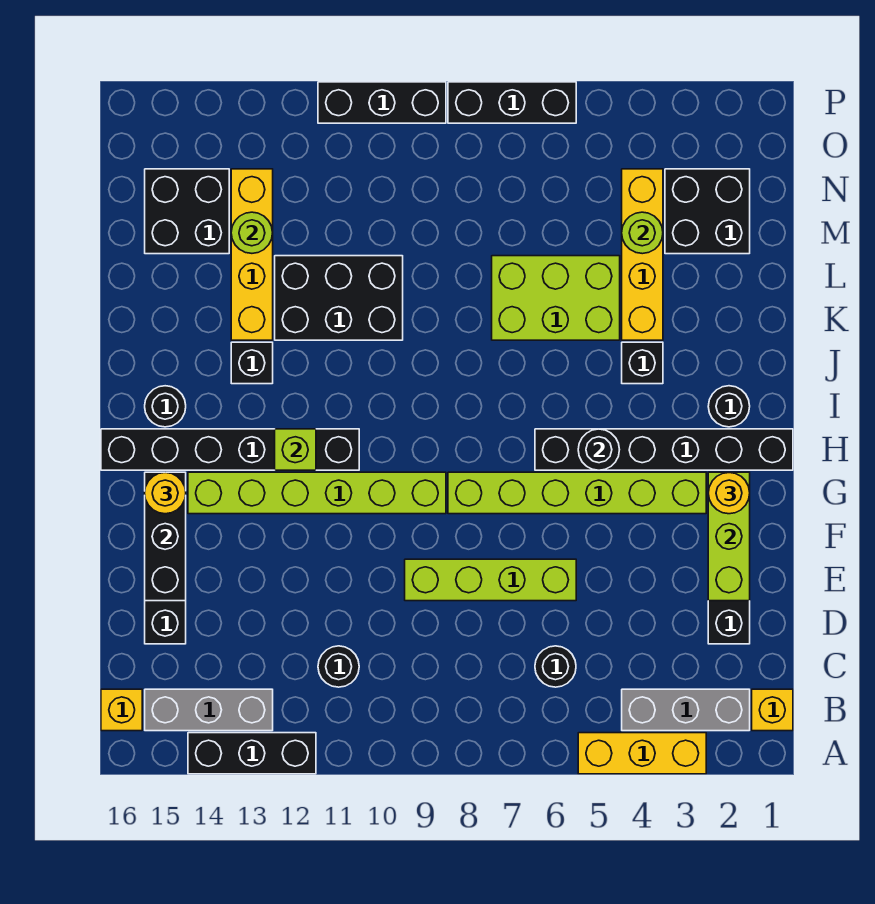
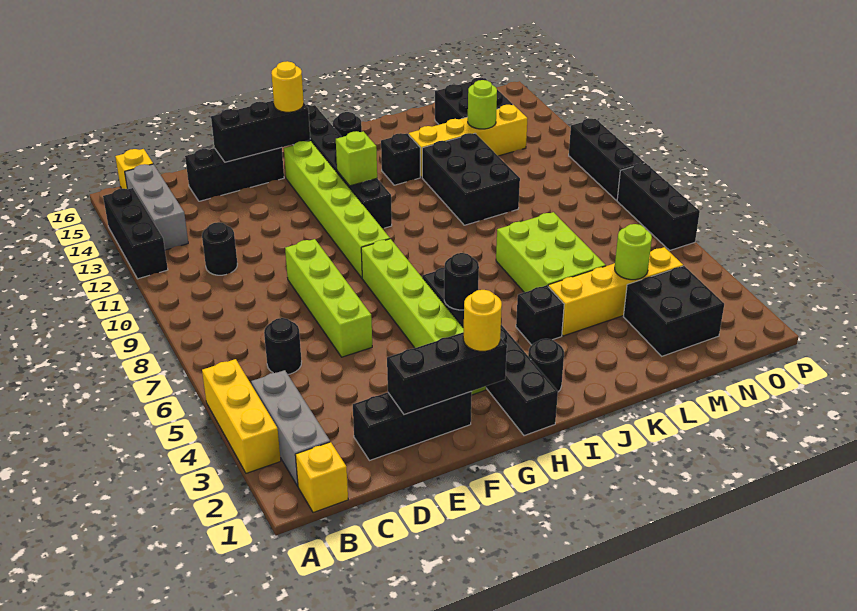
lime 1x3 brick [708,472,750,601] -> black 1x3 brick [387,332,507,415]

